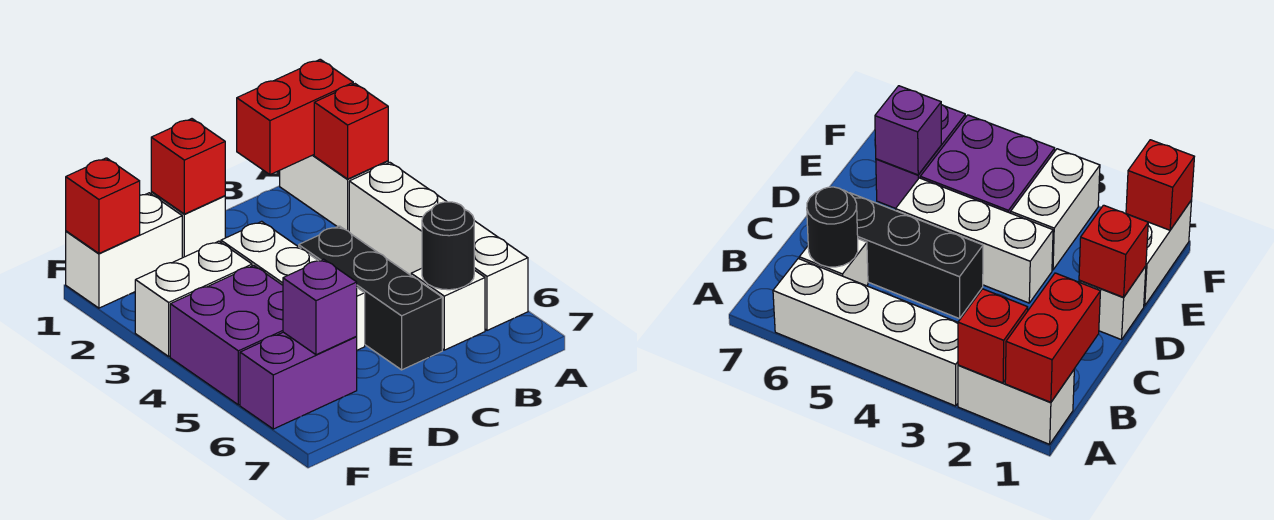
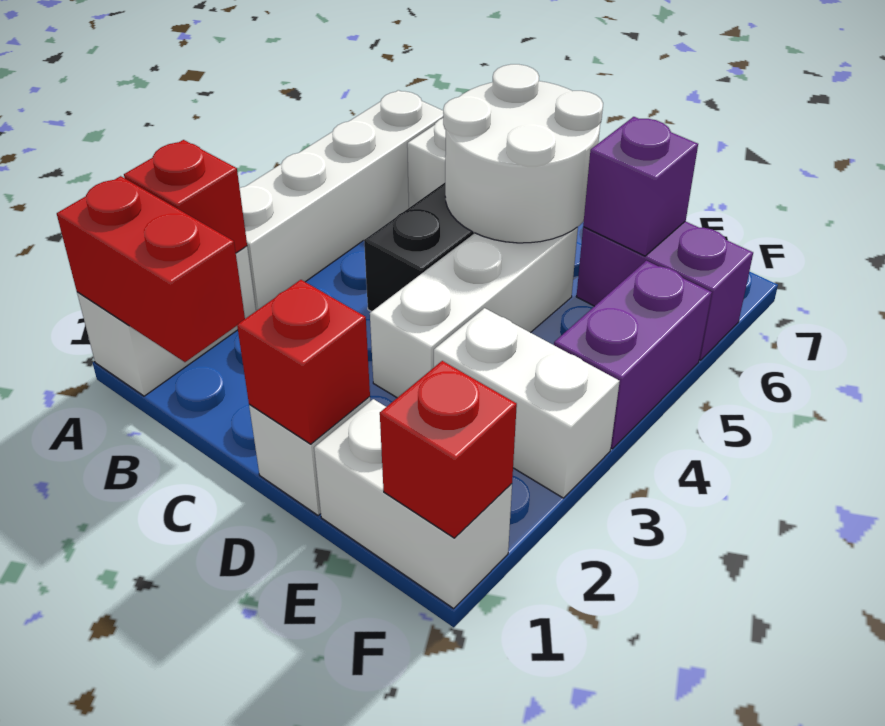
black 1x1 round brick [422,202,474,290] -> none
none -> white 2x2 round brick [443,64,603,243]
purple 2x2 brick [170,265,283,405] -> purple 1x2 brick [554,261,712,449]

